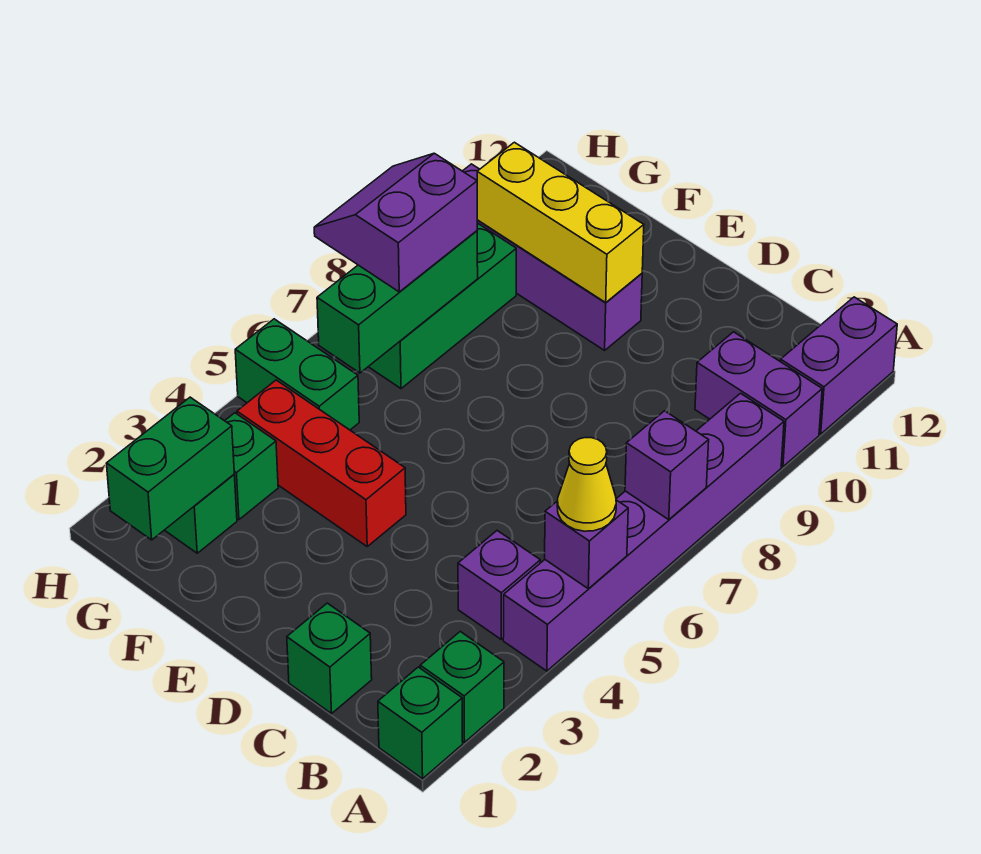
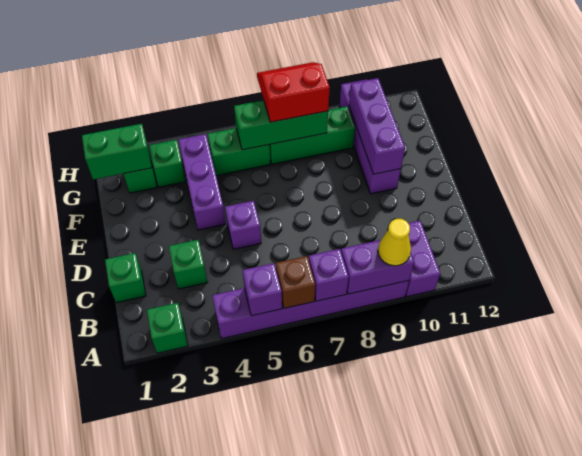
green 1x1 brick [378,667,463,779] -> green 1x1 brick moved to [169,240,208,289]
yellow 1x1 cone [557,438,616,531] -> yellow 1x1 cone moved to [378,219,411,266]
none -> brown 1x1 brick [276,256,315,308]
purple 1x2 brick [780,297,897,434] -> purple 1x2 brick moved to [341,240,414,294]
purple 1x1 brick [458,531,540,639] -> purple 1x1 brick moved to [225,201,261,249]
red 1x3 brick [237,380,406,546] -> purple 1x3 brick [179,134,226,230]
yellow 1x3 brick [477,142,644,302] -> purple 1x3 brick [349,78,405,174]
green 1x2 brick [235,319,359,430] -> green 1x2 brick turned to [208,128,270,176]
purple 2x2 slope [314,153,477,292] -> red 2x2 slope [257,62,330,122]

